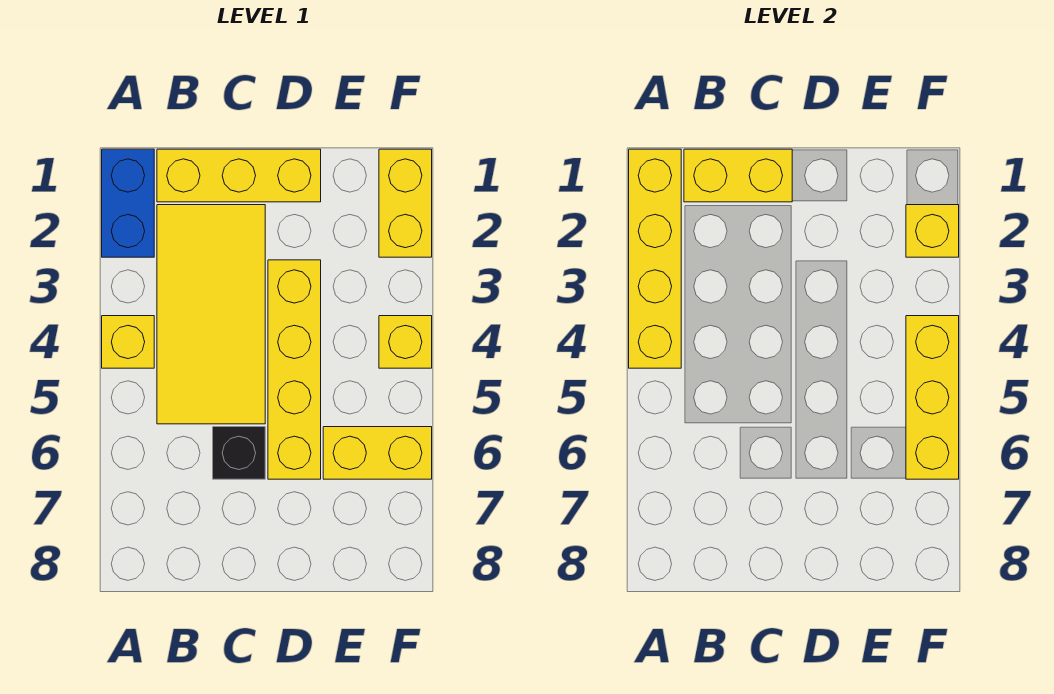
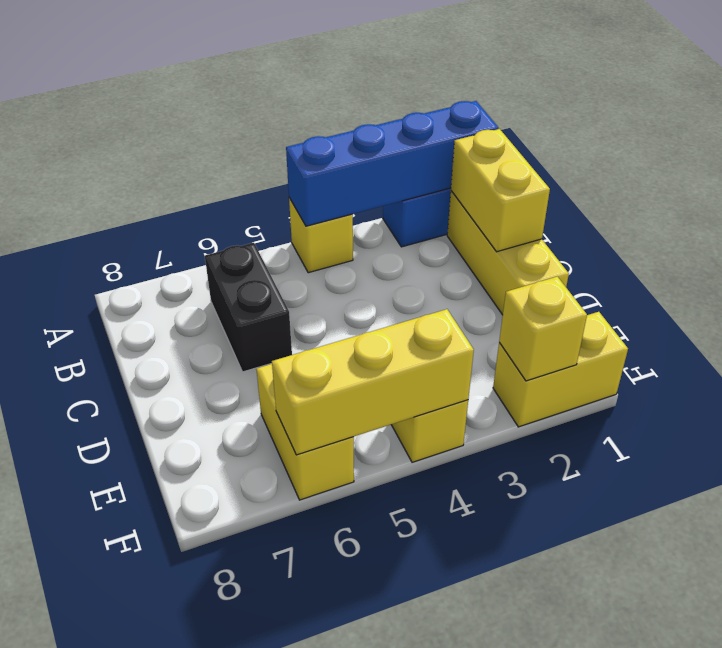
yellow 1x4 brick [629,149,681,368] -> blue 1x4 brick [286,101,498,226]
yellow 2x4 tile [157,205,265,424] -> none
black 1x1 brick [213,427,265,479] -> black 1x2 brick [205,243,292,372]
yellow 1x4 brick [268,260,321,479] -> none

